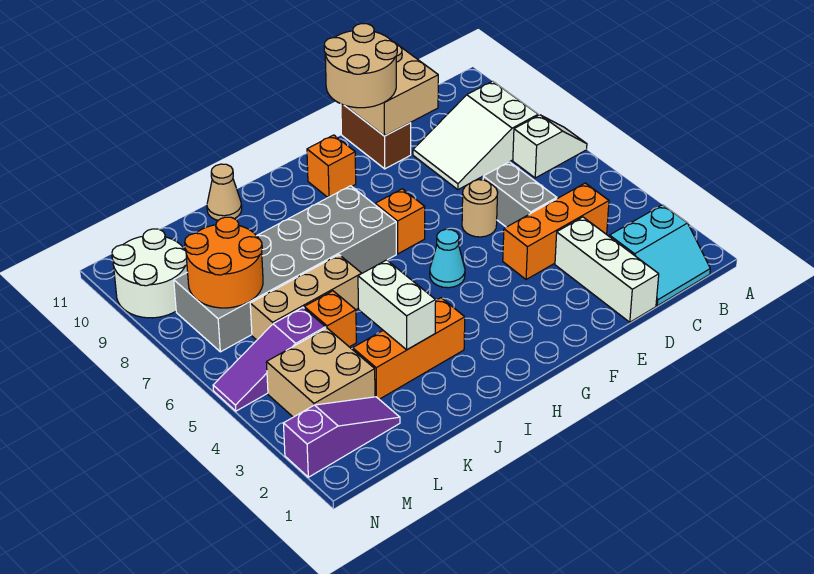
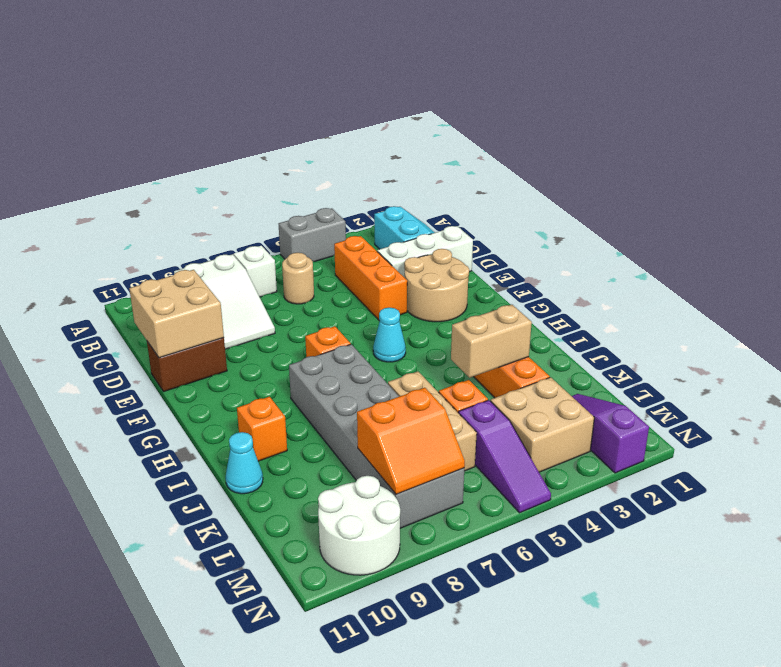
grey 1x2 brick [483,162,557,227] -> grey 1x2 brick moved to [279,208,346,262]
tan 1x1 round brick [462,180,498,237] -> tan 1x1 round brick moved to [282,253,314,304]
tan 2x2 round brick [324,24,397,108] -> tan 2x2 round brick moved to [404,249,469,322]
orange 1x1 brick [307,135,356,197] -> orange 1x1 brick moved to [237,397,287,461]
white 1x2 brick [358,260,436,350] -> tan 1x2 brick [451,305,532,378]
tan 1x1 cone [207,164,242,220] -> cyan 1x1 cone [226,432,263,494]
orange 2x2 round brick [185,217,263,308] -> orange 2x2 slope [357,388,465,494]

